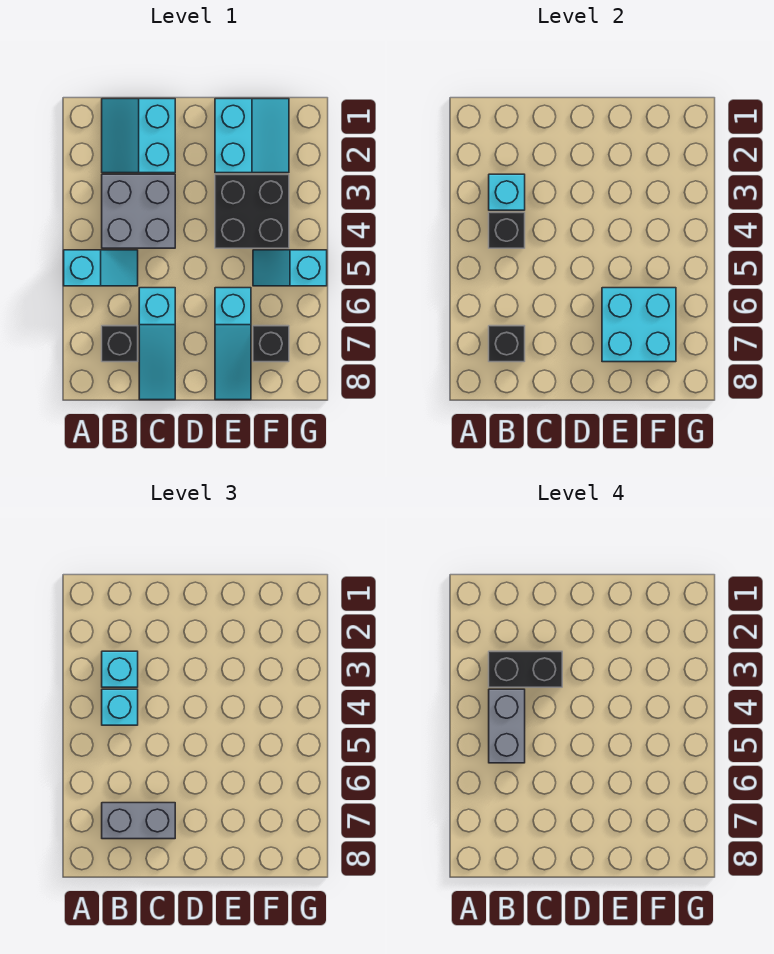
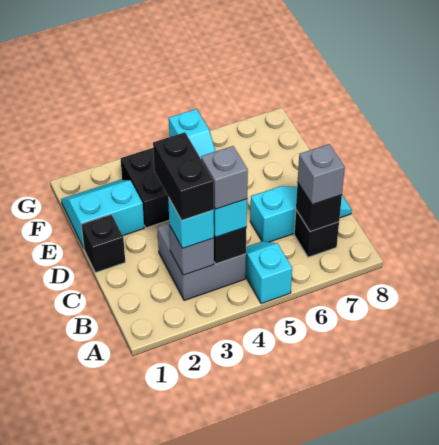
cyan 2x2 slope [102,99,175,173] -> none
cyan 1x1 brick [489,174,525,210] -> grey 1x1 brick [169,225,214,275]
grey 1x2 brick [489,689,525,763] -> grey 1x1 brick [201,146,248,209]
grey 1x2 brick [102,803,175,839] -> grey 1x1 brick [298,144,345,205]
cyan 1x3 slope [215,288,251,400] -> none
cyan 2x2 brick [602,288,676,362] -> none
black 1x1 brick [253,326,289,362] -> black 1x1 brick moved to [81,214,125,273]

